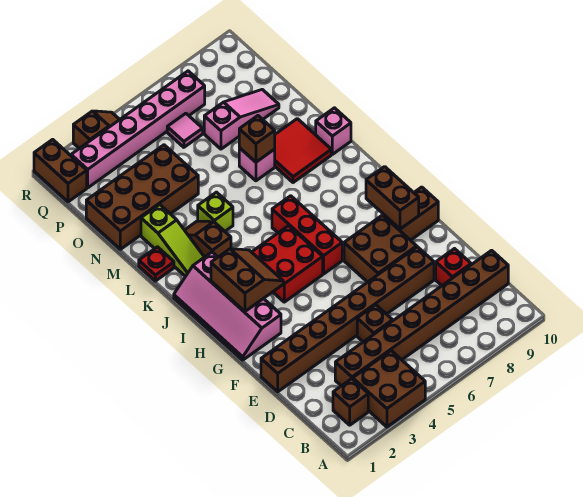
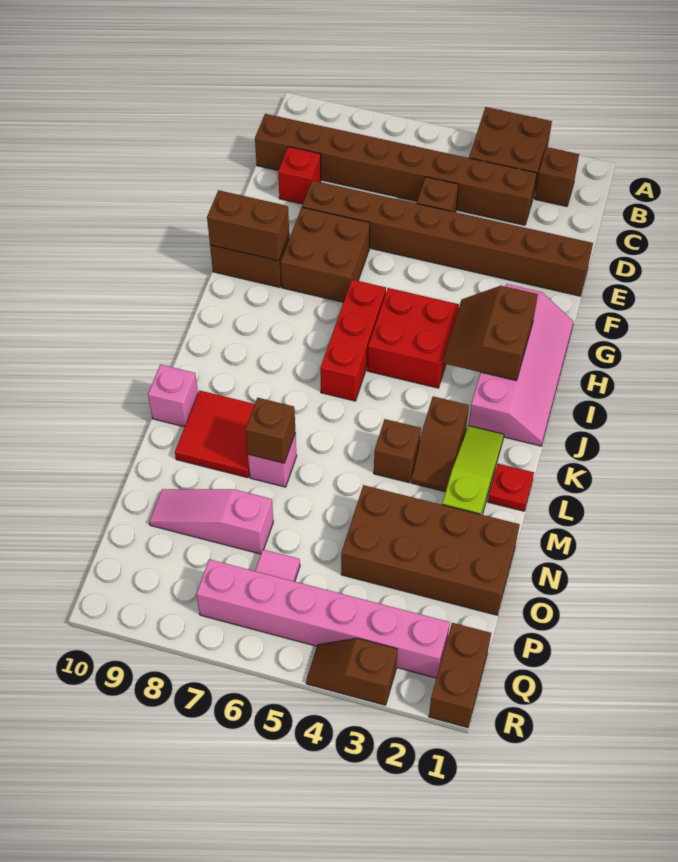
brown 1x2 brick [366,167,419,229] -> brown 1x2 brick turned to [207,190,289,261]
lime 1x1 brick [198,192,233,231] -> brown 1x1 brick [374,419,421,483]

